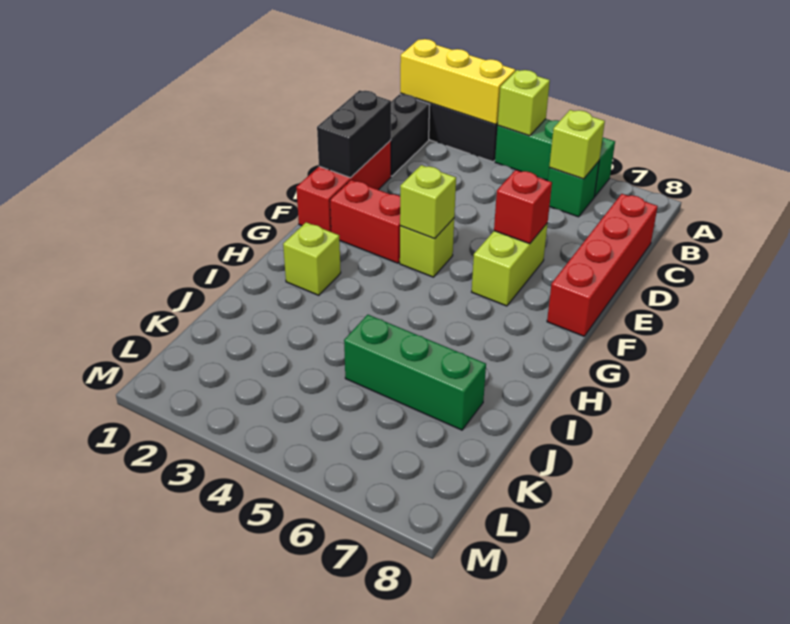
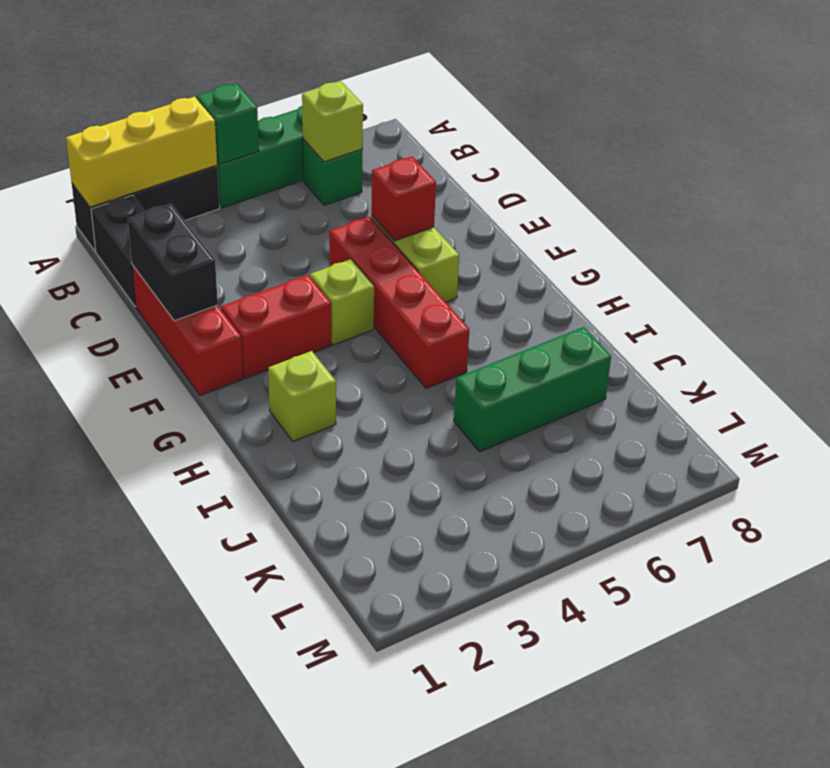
lime 1x1 brick [498,70,550,136] -> green 1x1 brick [197,83,259,164]
red 1x4 brick [547,194,658,336] -> red 1x4 brick moved to [329,217,469,388]
lime 1x1 brick [400,165,456,239] -> none

